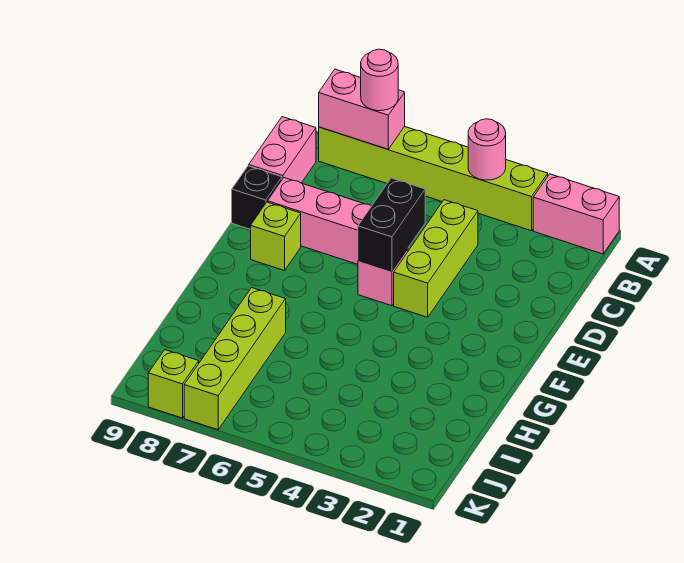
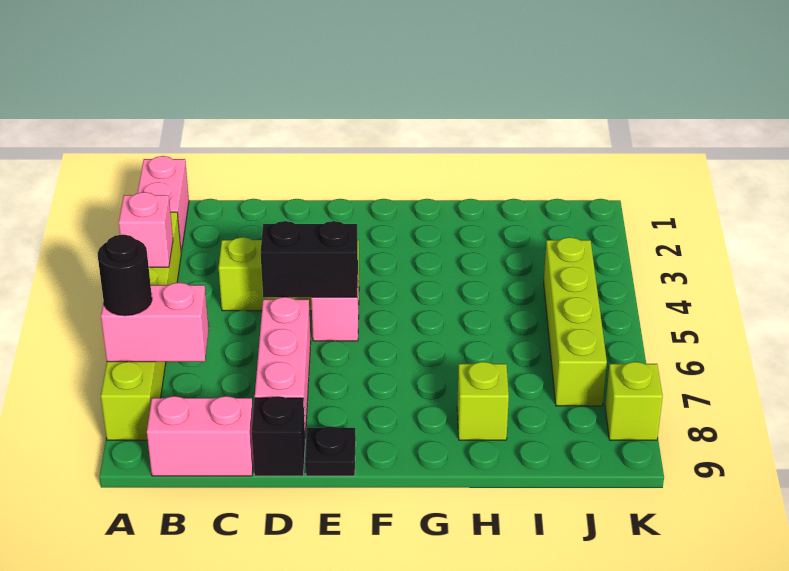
pink 1x1 round brick [468,119,506,180] -> pink 1x1 brick [119,192,173,267]
pink 1x2 brick [319,69,405,149] -> pink 1x2 brick turned to [101,283,209,362]
pink 1x1 round brick [361,49,398,111] -> black 1x1 round brick [98,234,152,316]
lime 1x1 brick [251,202,301,271] -> lime 1x1 brick moved to [457,362,509,440]
none -> black 1x1 plate [305,426,356,476]
lime 1x4 brick [184,288,286,430] -> lime 1x4 brick turned to [544,237,607,406]

